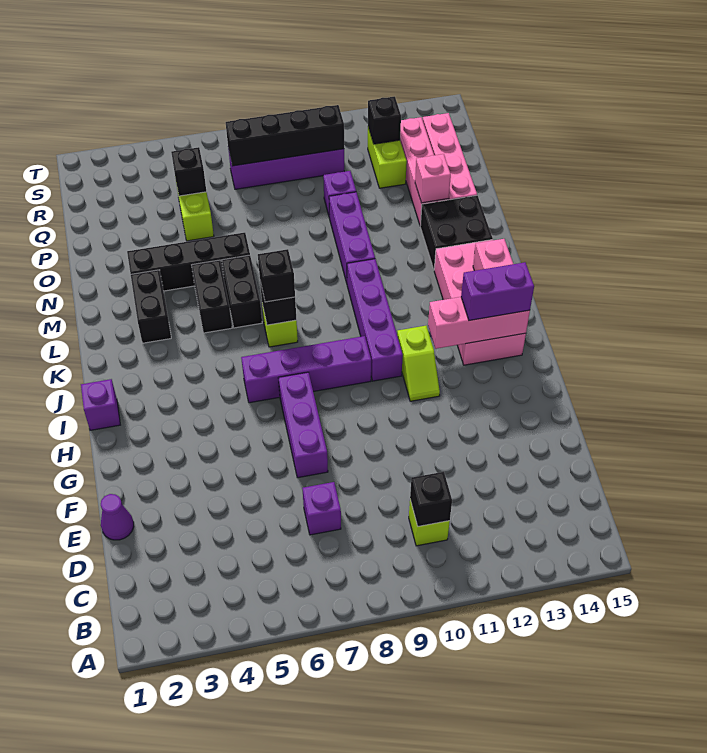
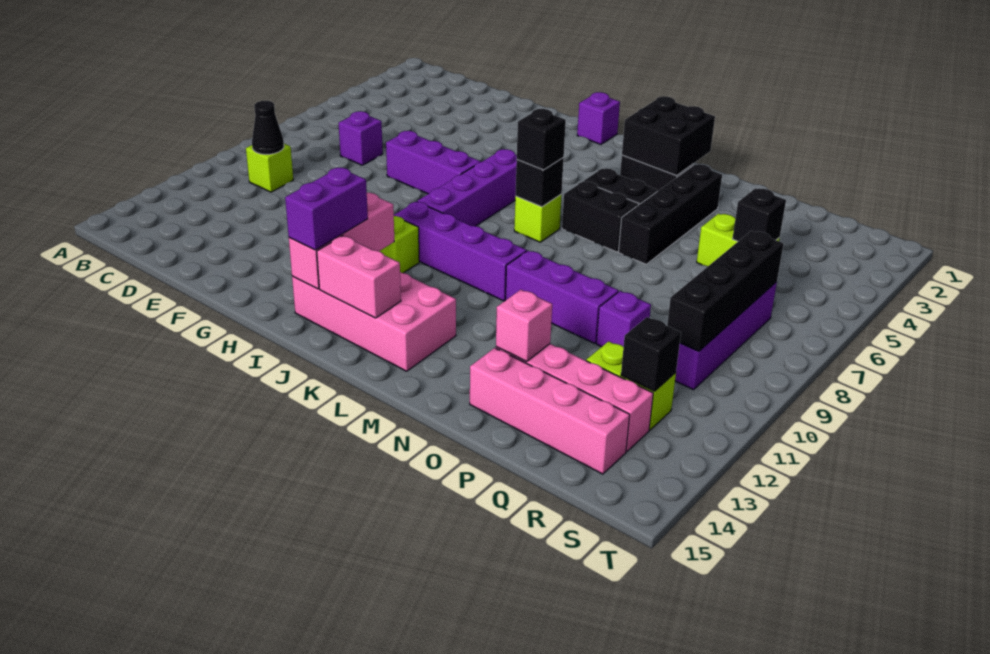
black 1x1 brick [410,472,452,526] -> black 1x1 cone [252,101,284,154]
purple 1x1 cone [101,494,134,540] -> none
black 2x2 brick [420,195,493,269] -> black 2x2 brick moved to [622,96,715,176]

